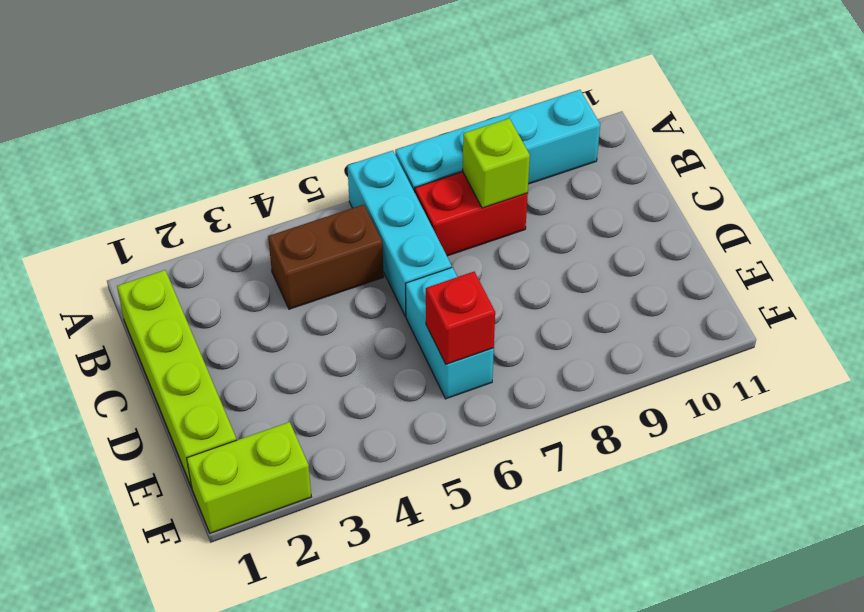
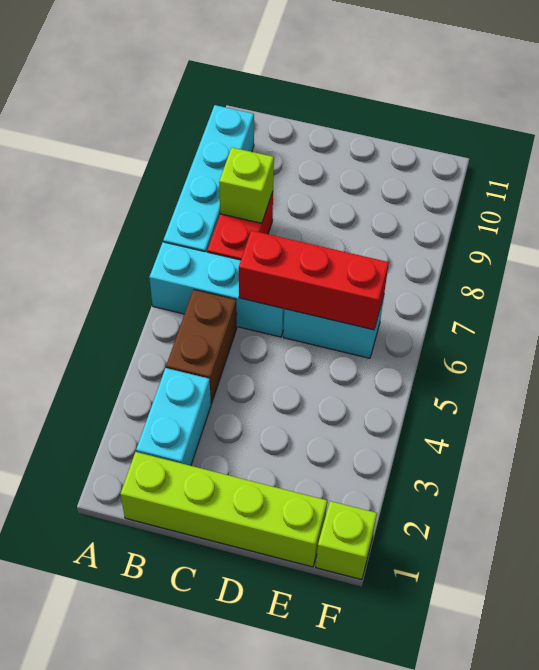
none -> cyan 1x2 brick [136,368,211,466]
red 1x1 brick [426,272,495,364] -> red 1x3 brick [239,230,389,330]
lime 1x2 brick [187,422,311,533] -> lime 1x1 brick [316,501,377,580]

